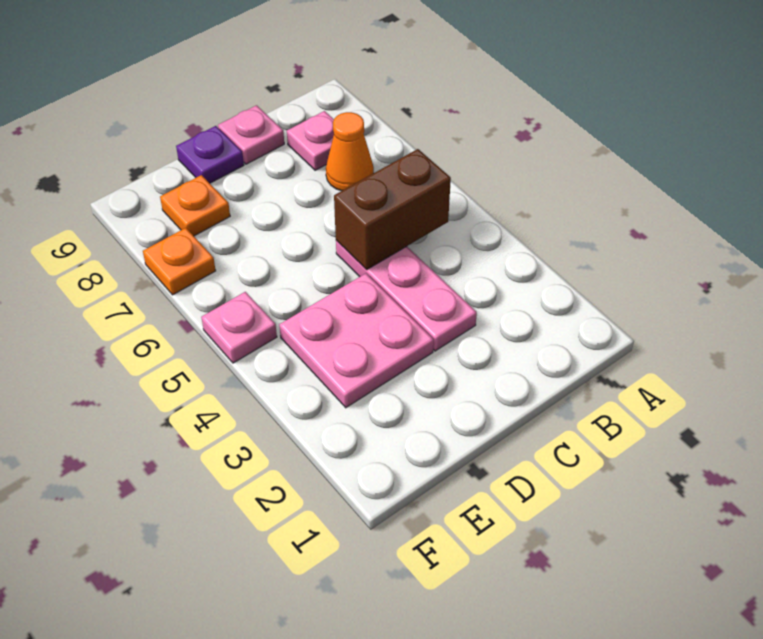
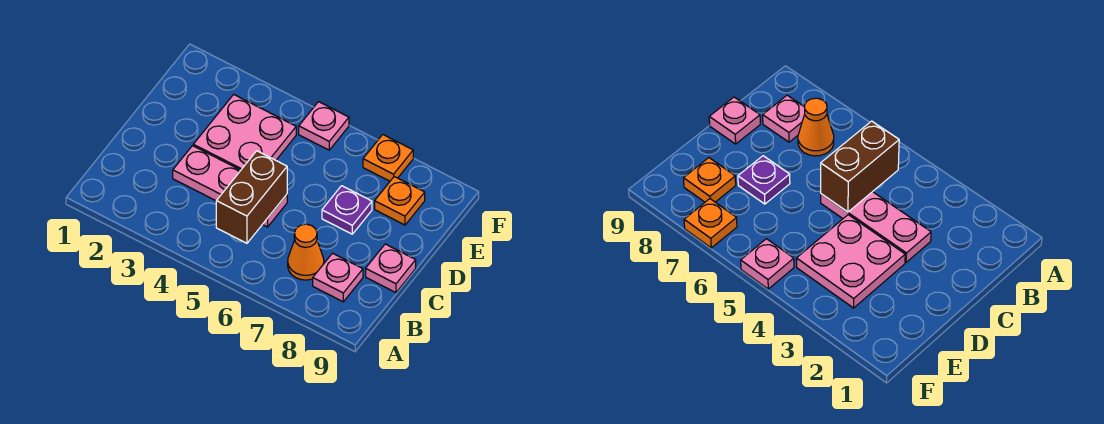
purple 1x1 plate [176,126,244,183] -> purple 1x1 plate moved to [322,186,372,234]

